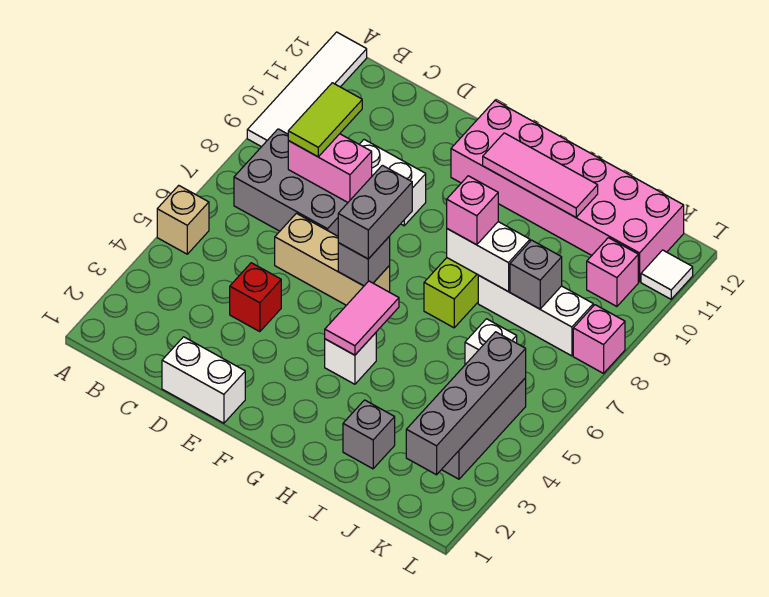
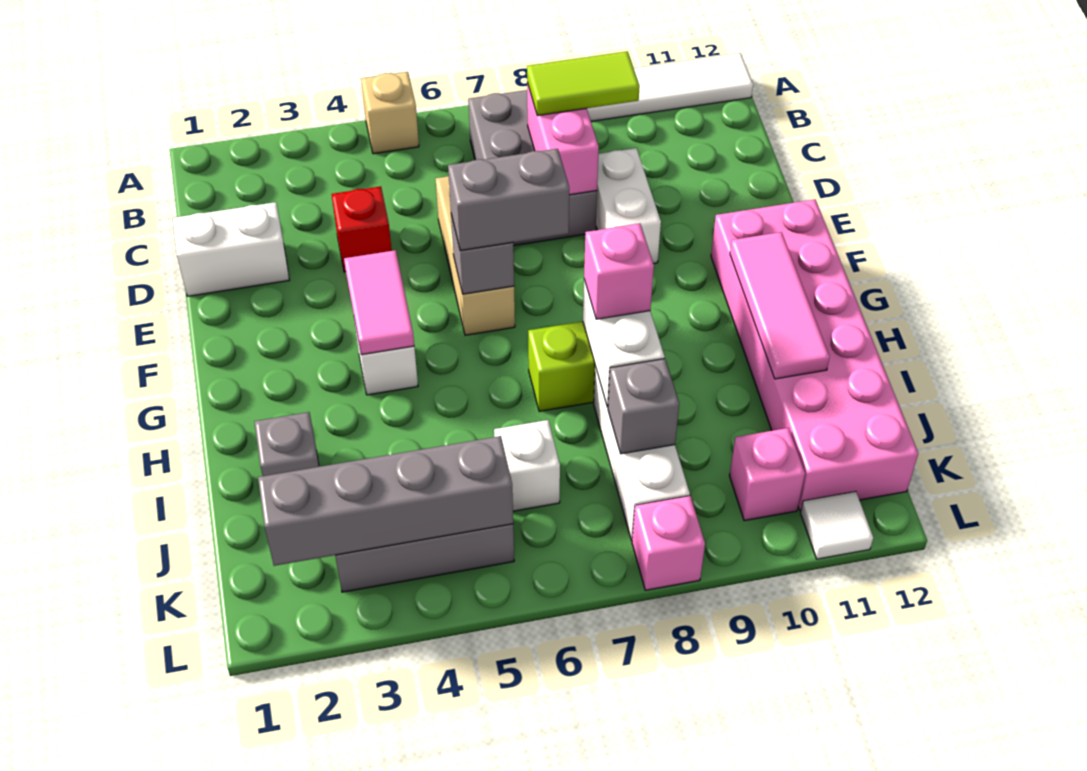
white 1x2 brick [162,337,245,423] -> white 1x2 brick turned to [173,202,289,296]
pink 1x2 tile [325,281,399,355] -> pink 1x2 tile turned to [344,250,414,355]

